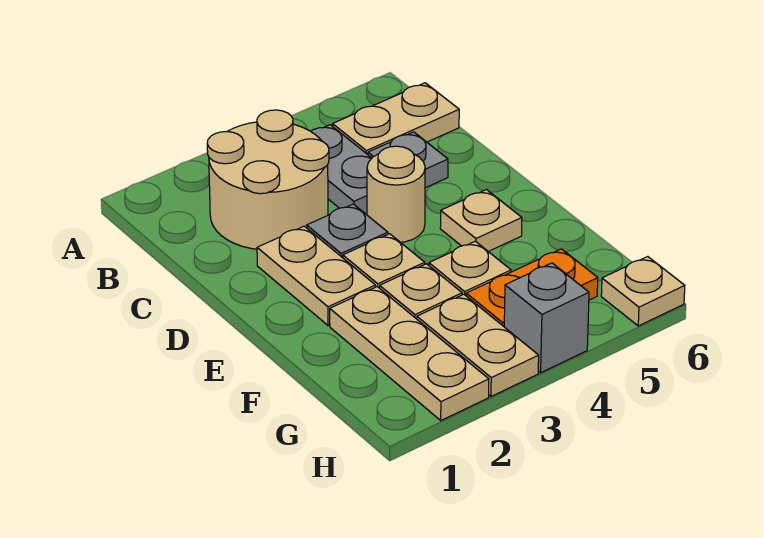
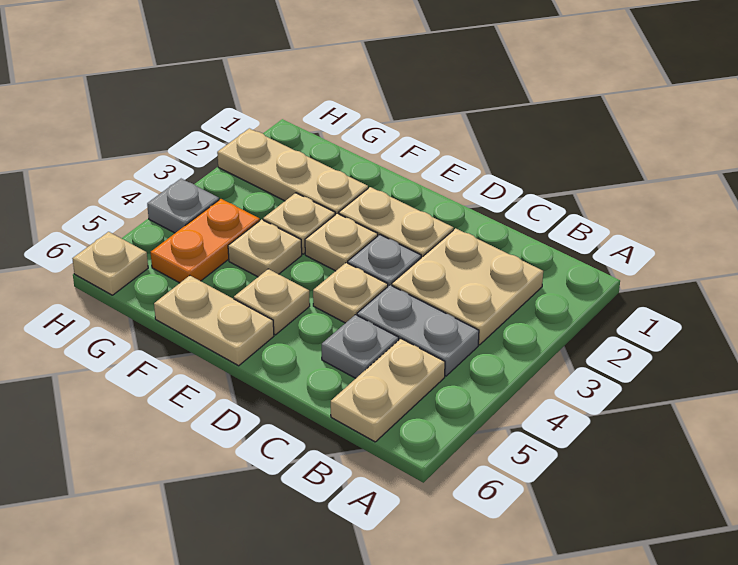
tan 2x2 round brick [207,110,329,249] -> tan 2x2 plate [392,228,543,345]
tan 1x1 round brick [367,146,425,242] -> tan 1x1 plate [313,263,388,323]
tan 1x2 plate [417,294,539,396] -> tan 1x2 plate moved to [154,276,274,366]
grey 1x1 brick [504,263,589,373] -> grey 1x1 plate [147,179,219,233]

